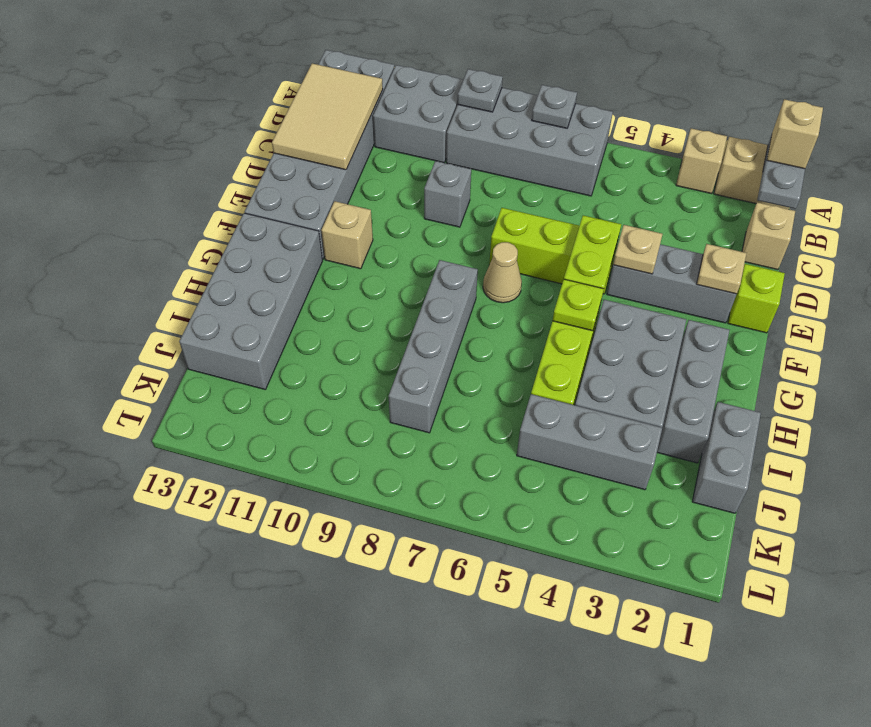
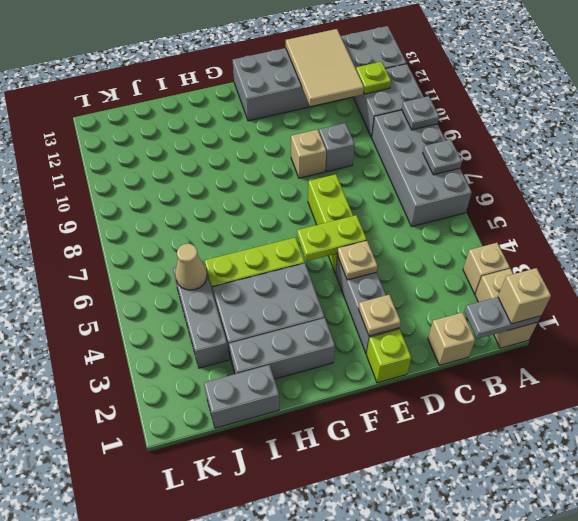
tan 2x3 tile [272,63,383,170] -> tan 2x3 tile turned to [286,29,364,107]
tan 1x1 cone [483,242,522,303] -> tan 1x1 cone moved to [175,244,207,290]
tan 1x1 brick [321,201,373,269] -> tan 1x1 brick moved to [291,130,326,178]
lime 1x1 plate [553,279,604,331] -> lime 1x1 plate moved to [356,62,391,94]
grey 1x4 brick [389,260,478,433] -> none
grey 2x4 brick [179,213,322,390] -> none

